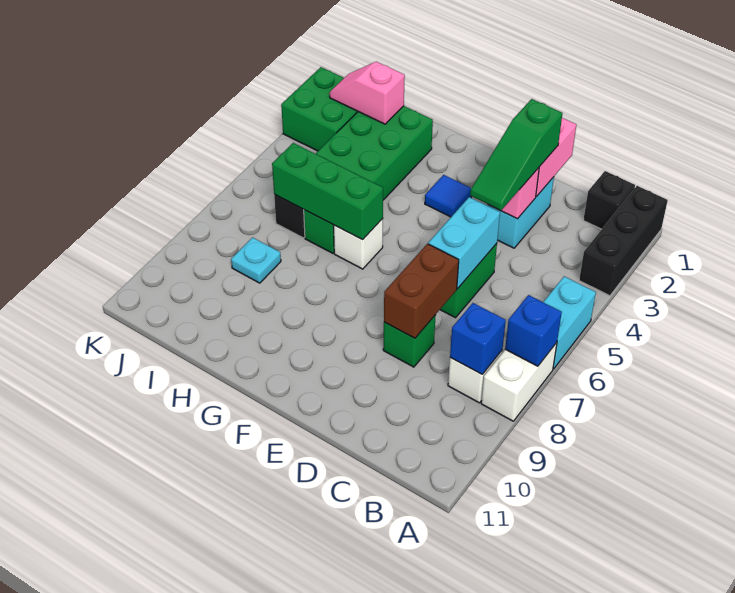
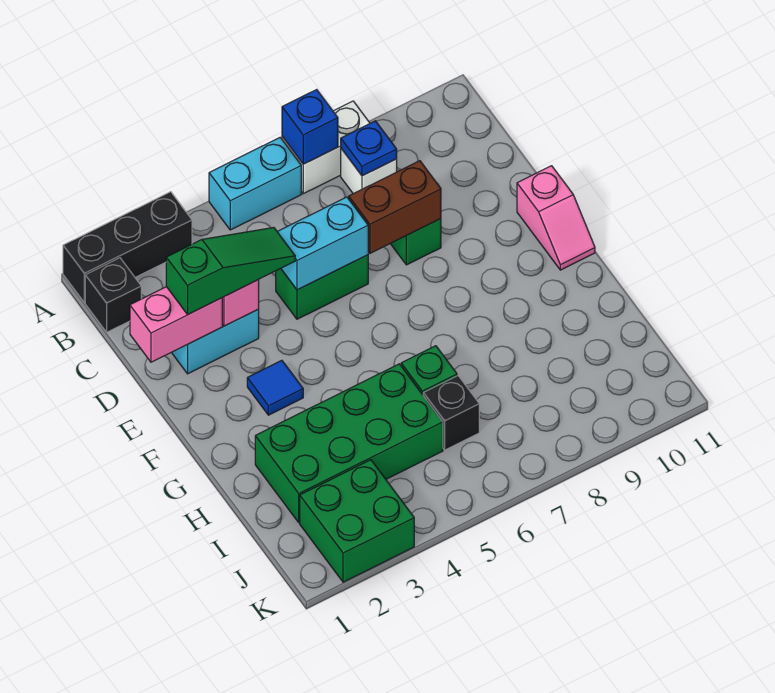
blue 1x1 brick [450,303,506,374] -> blue 1x1 plate [341,121,397,176]
white 1x1 brick [334,219,383,269] -> none
green 1x3 brick [272,143,383,240] -> none
pink 1x2 slope [329,62,405,124] -> pink 1x2 slope moved to [517,166,595,270]
cyan 1x1 plate [231,238,281,283] -> none

